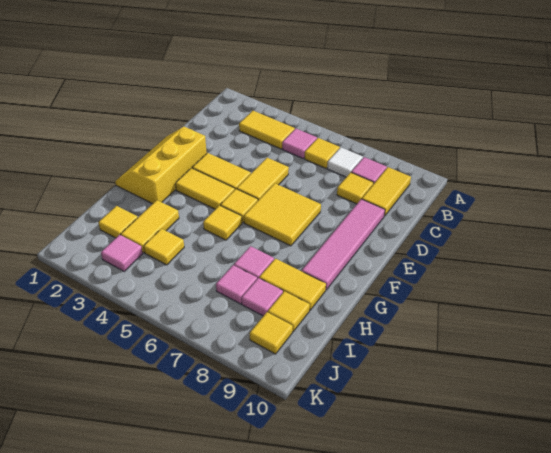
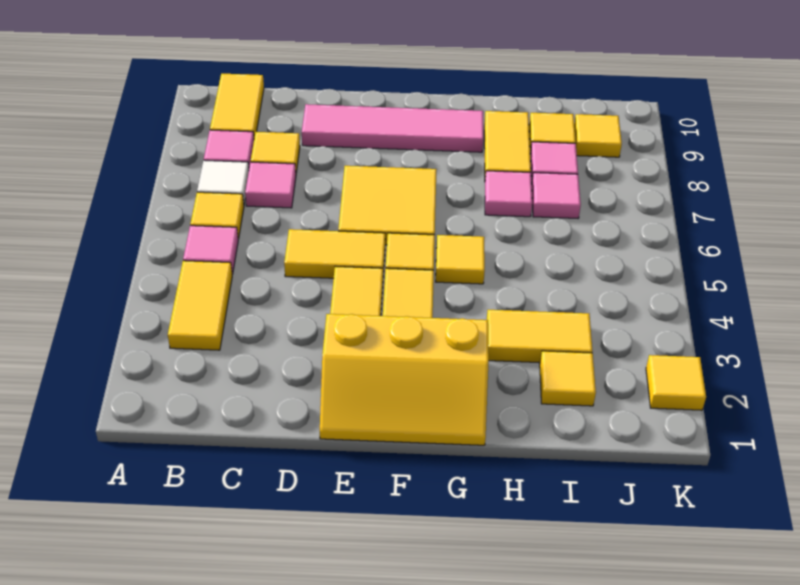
yellow 1x2 tile [362,167,411,216] -> yellow 1x2 tile turned to [210,74,264,138]
yellow 1x1 tile [144,229,184,265] -> yellow 1x1 tile moved to [646,355,706,410]
pink 1x1 tile [101,235,143,271] -> pink 1x1 tile moved to [245,162,296,208]

